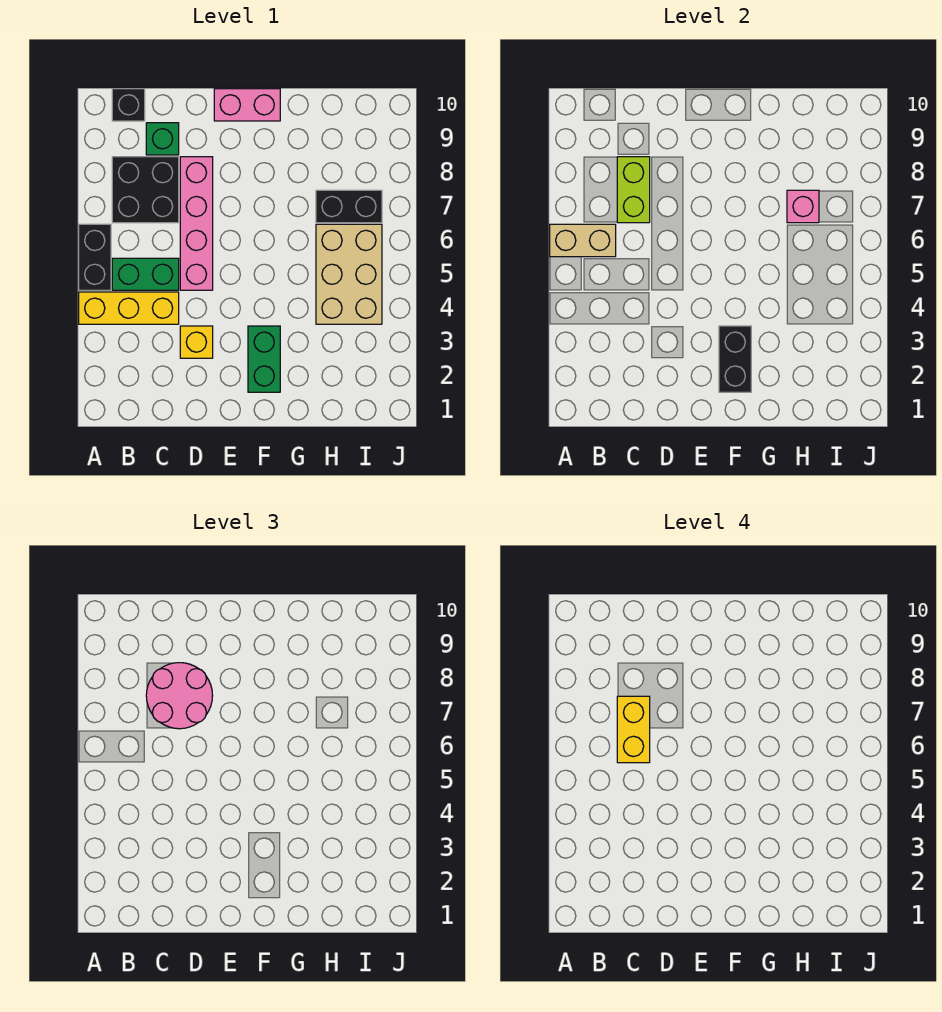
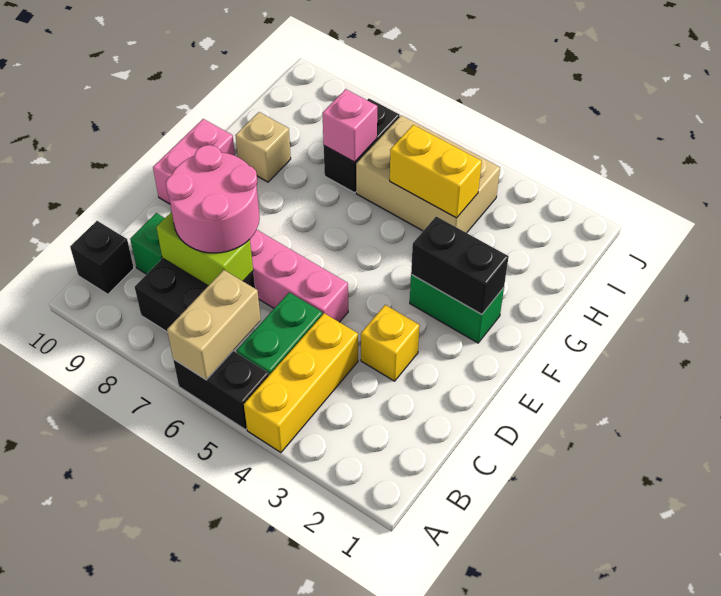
yellow 1x2 brick [617,696,650,763] -> yellow 1x2 brick moved to [390,125,482,218]
none -> tan 1x1 brick [235,112,291,182]

